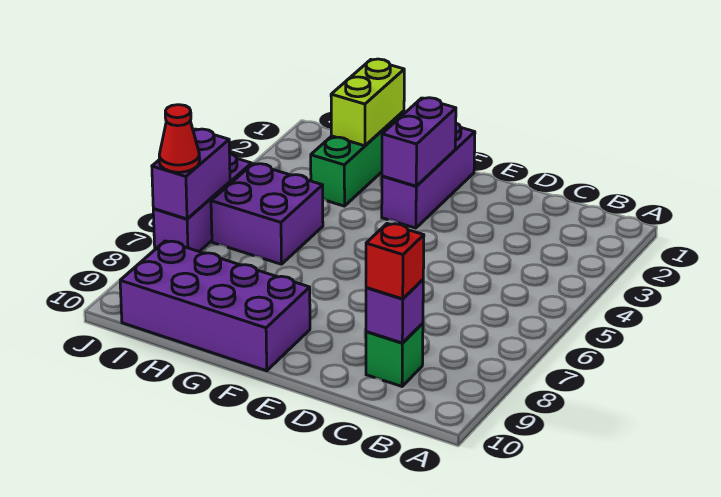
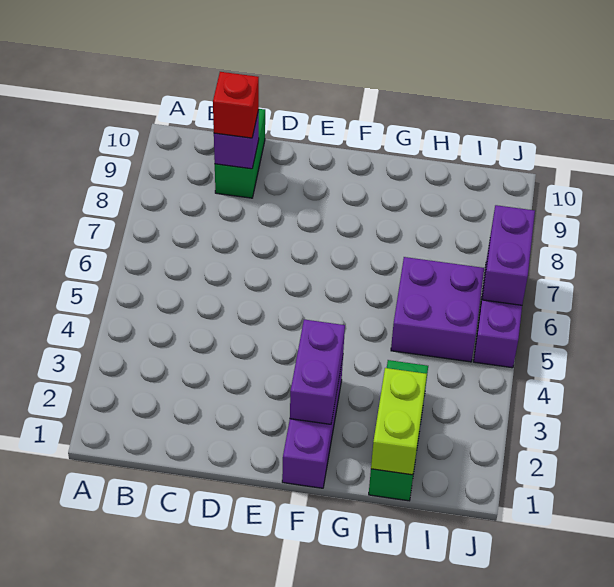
green 1x1 brick [366,323,423,386] -> green 1x2 brick [215,109,265,198]
purple 2x4 brick [120,241,310,371] -> none
red 1x1 cone [159,105,200,172] -> none

